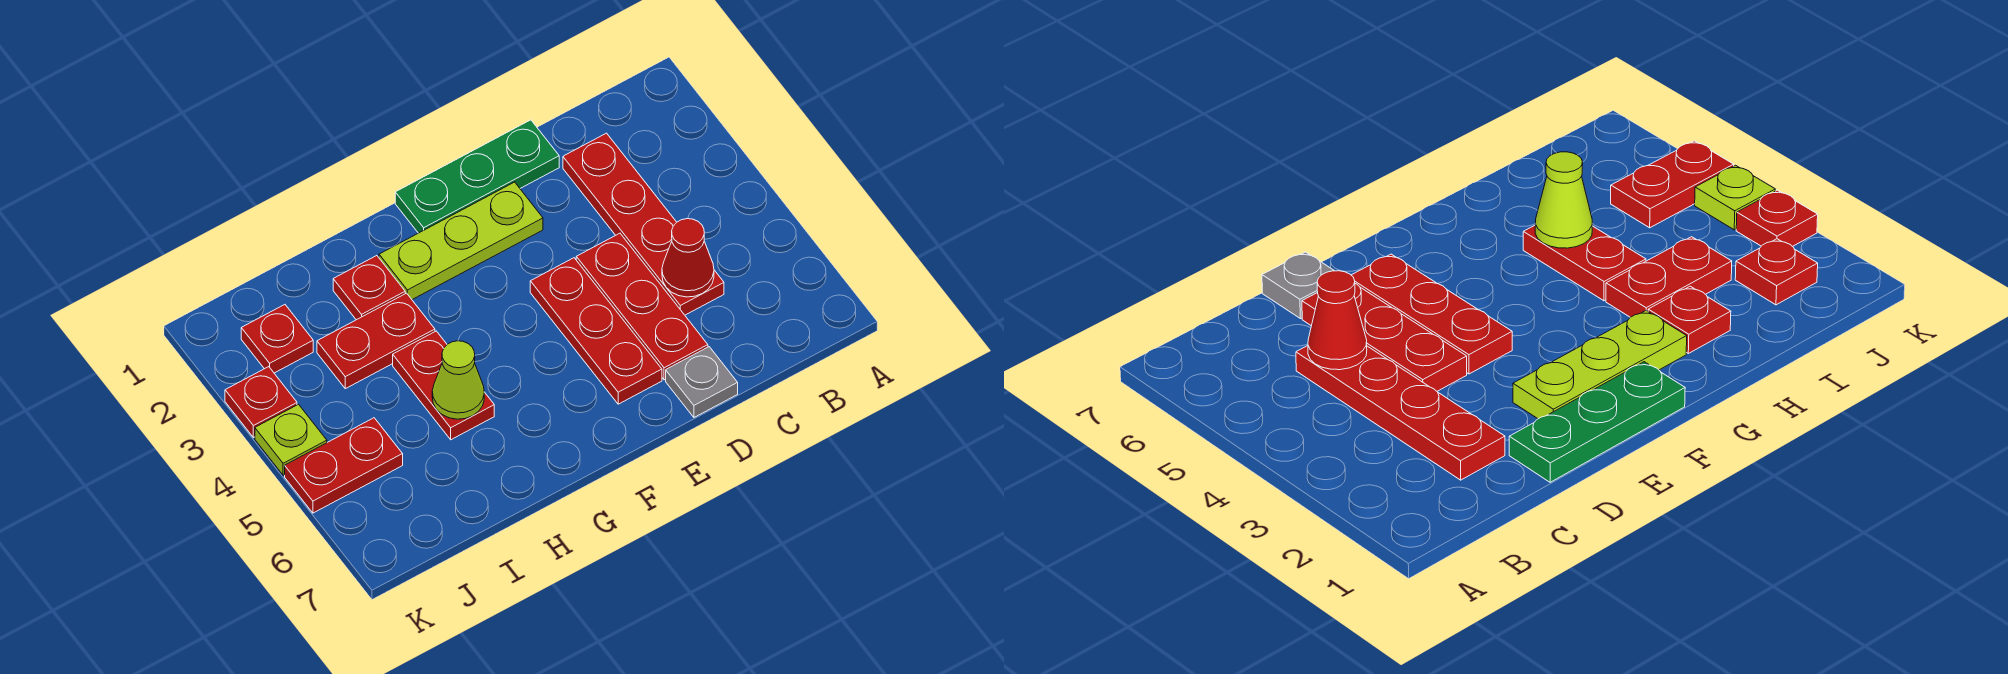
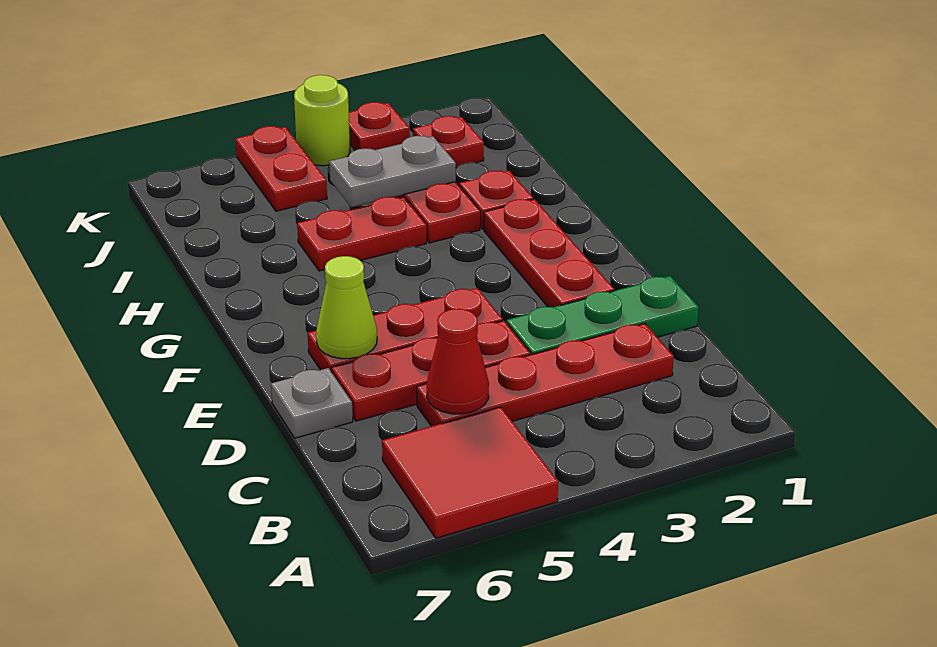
none -> red 2x2 tile [382,407,558,538]
green 1x3 plate [395,120,559,233] -> green 1x3 plate turned to [507,276,699,355]
lime 1x3 plate [379,182,543,300] -> red 1x3 plate [484,199,614,307]
lime 1x1 cone [432,341,484,419] -> lime 1x1 cone moved to [316,256,377,359]
none -> grey 1x2 plate [329,136,456,207]
lime 1x1 plate [255,404,327,475] -> lime 1x1 round brick [294,75,350,166]

